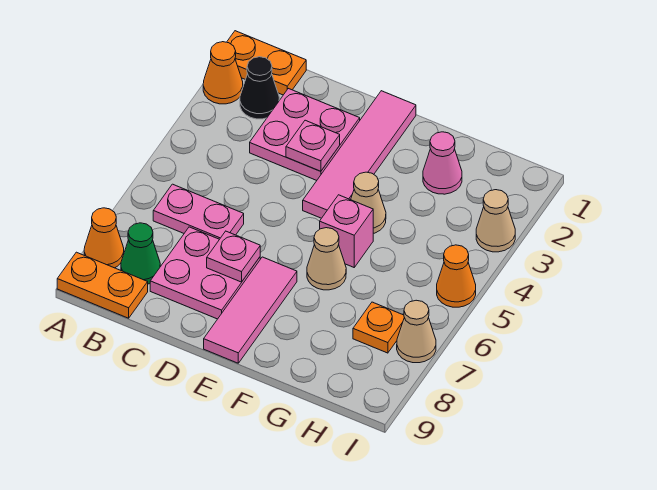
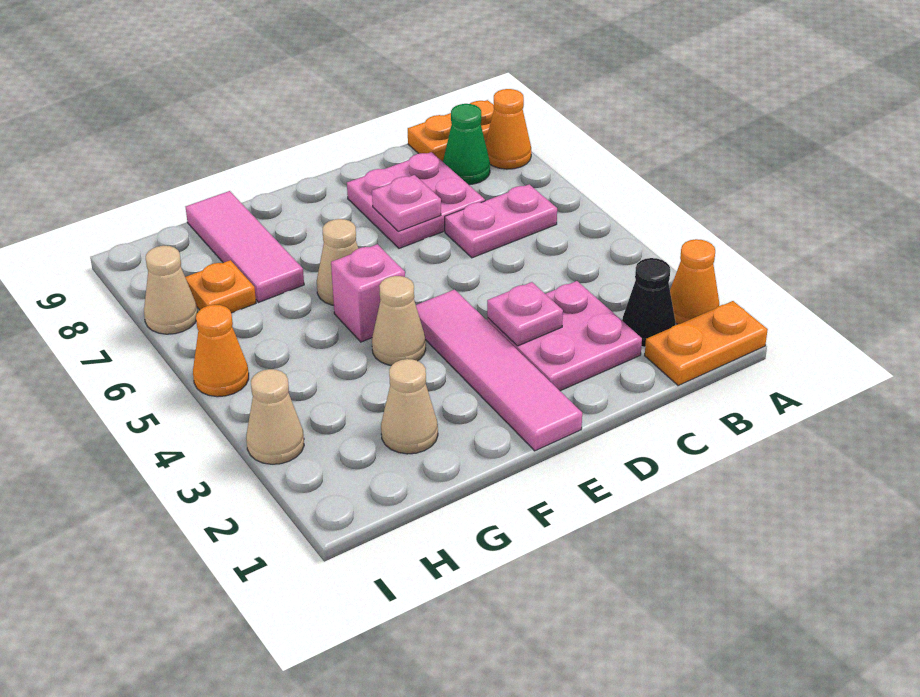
pink 1x3 tile [204,257,297,363] -> pink 1x3 tile moved to [186,191,304,302]
pink 1x1 cone [423,132,462,194] -> tan 1x1 cone [381,359,438,454]

